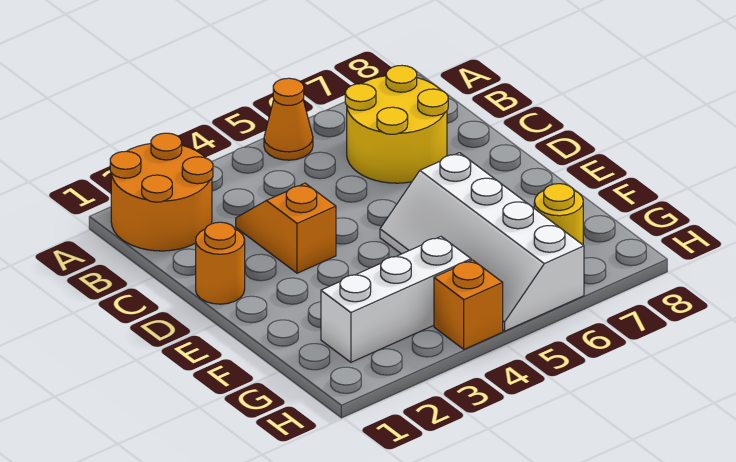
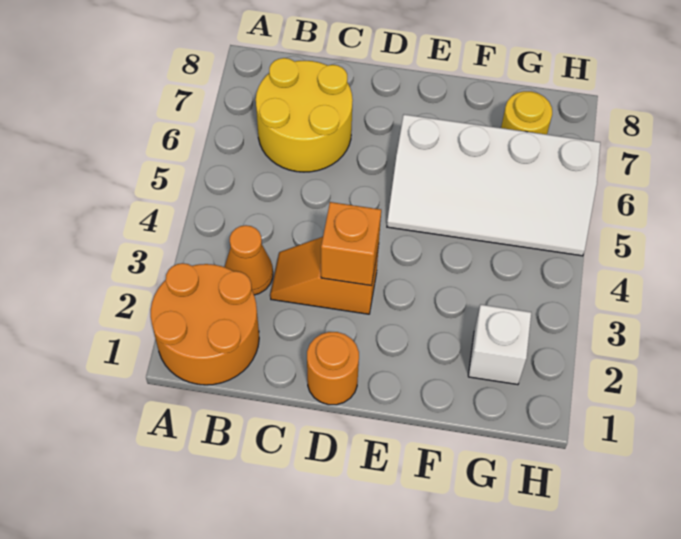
orange 1x1 cone [264,78,313,160] -> orange 1x1 cone moved to [225,225,273,295]
white 1x3 brick [321,237,471,362] -> white 1x1 brick [468,305,531,385]
orange 1x1 brick [434,260,503,349] -> orange 1x1 brick moved to [321,202,381,285]

